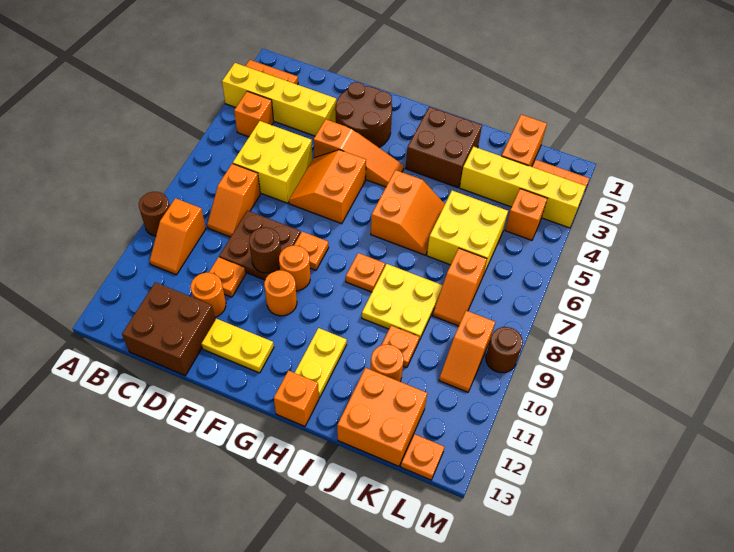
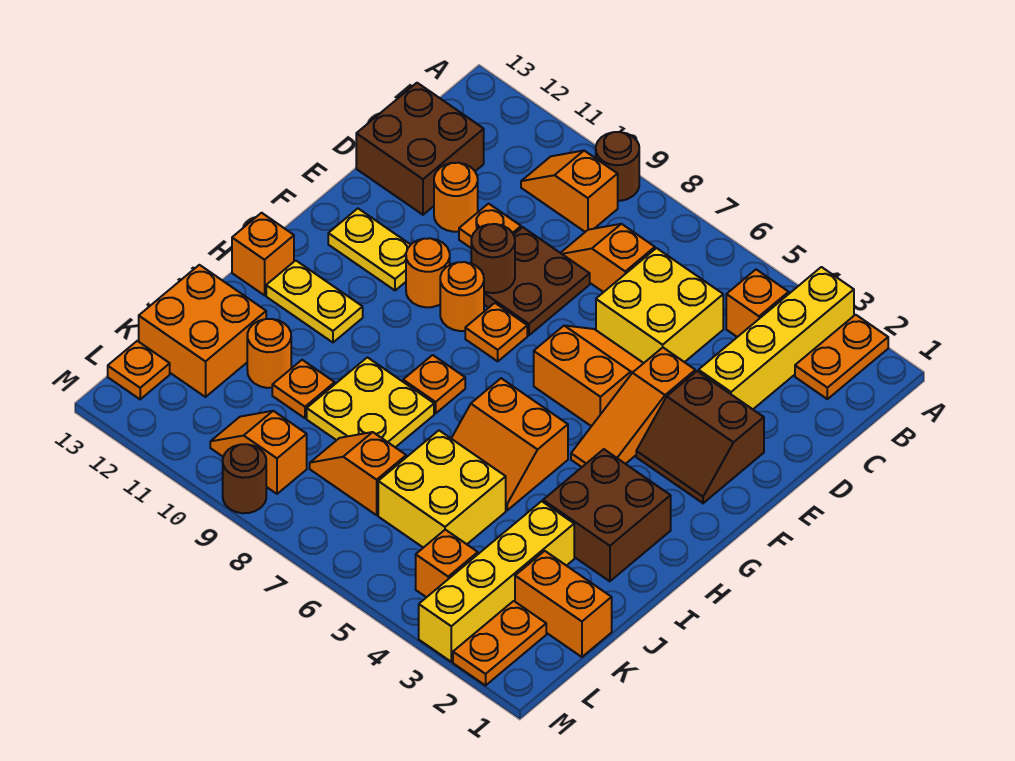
brown 2x2 round brick [335,82,392,147] -> brown 2x2 slope [636,371,764,503]
yellow 1x2 plate [201,319,274,373] -> yellow 1x2 plate turned to [328,209,410,290]

